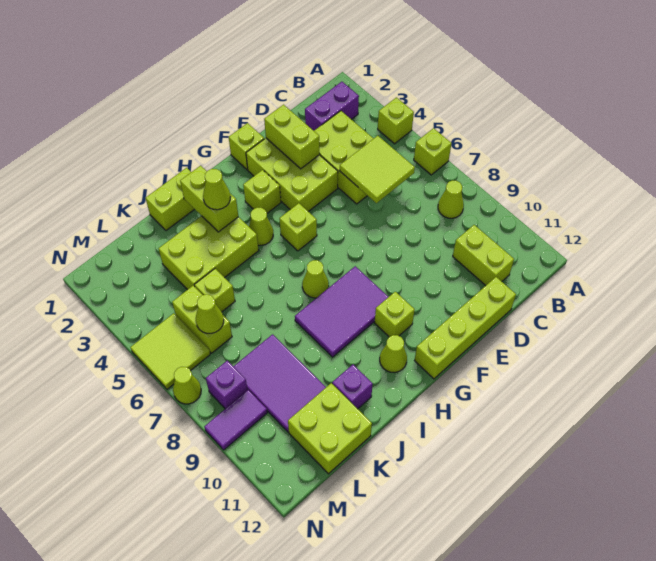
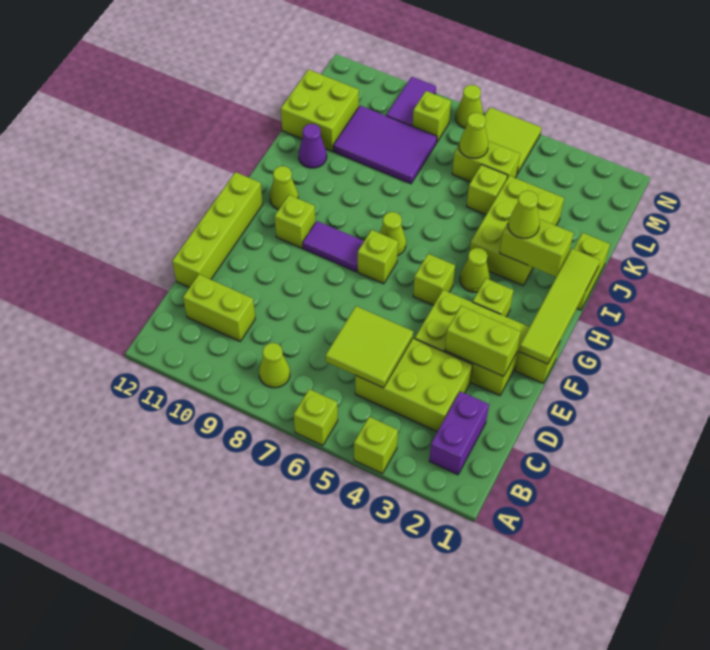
none -> lime 1x4 tile [519,249,600,364]
none -> lime 1x1 brick [358,230,398,284]
purple 2x3 tile [295,266,388,357] -> purple 1x2 tile [303,221,364,272]
purple 1x1 brick [332,365,373,409] -> purple 1x1 cone [299,124,327,168]
purple 1x1 brick [206,361,247,409] -> lime 1x1 brick [413,91,451,142]

